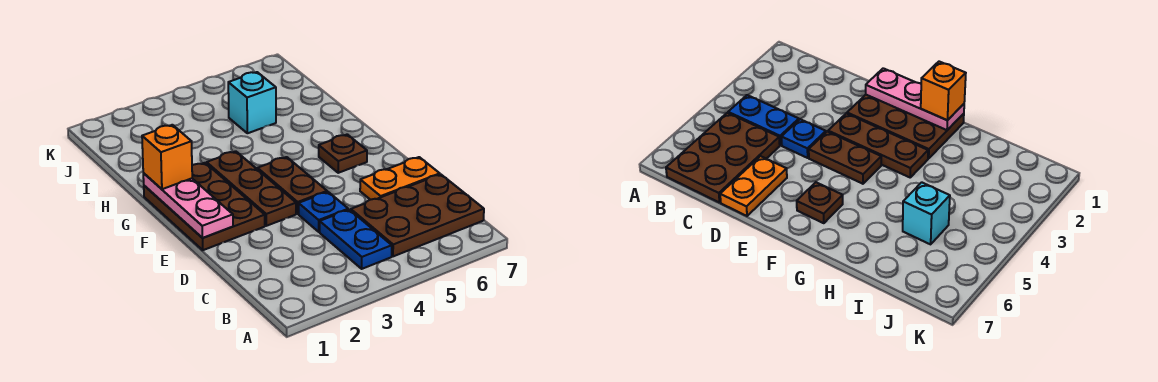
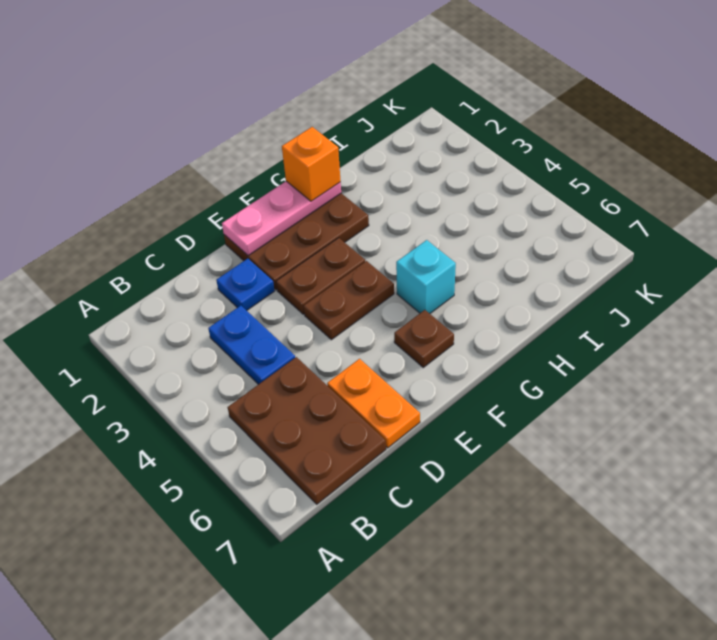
blue 1x2 plate [320,210,392,269] -> blue 1x2 plate turned to [208,306,295,384]
blue 1x1 plate [299,192,348,232] -> blue 1x1 plate moved to [216,259,275,310]
brown 1x3 plate [207,151,296,226] -> brown 1x2 plate [276,238,365,314]
cyan 1x1 brick [228,72,276,133] -> cyan 1x1 brick moved to [396,240,456,314]

